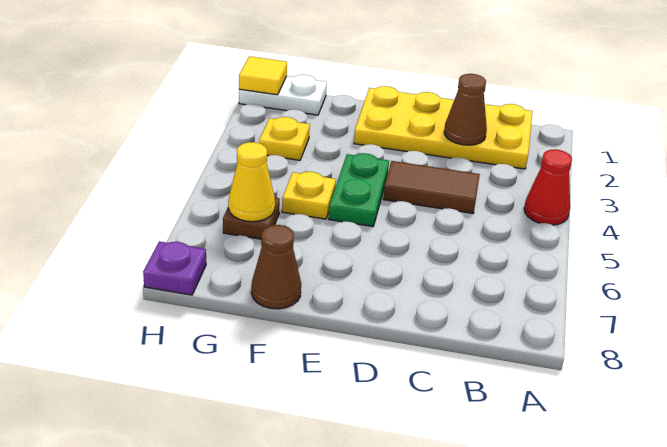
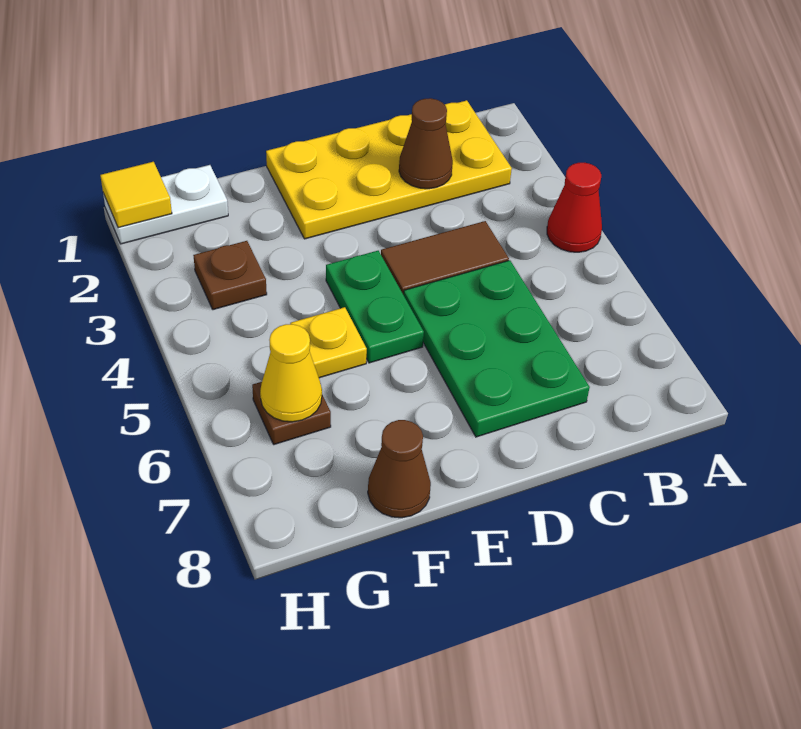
none -> green 2x3 plate [404,260,590,437]
yellow 1x1 plate [259,117,310,160] -> brown 1x1 plate [193,241,267,310]
purple 1x1 plate [143,241,206,295] -> none

